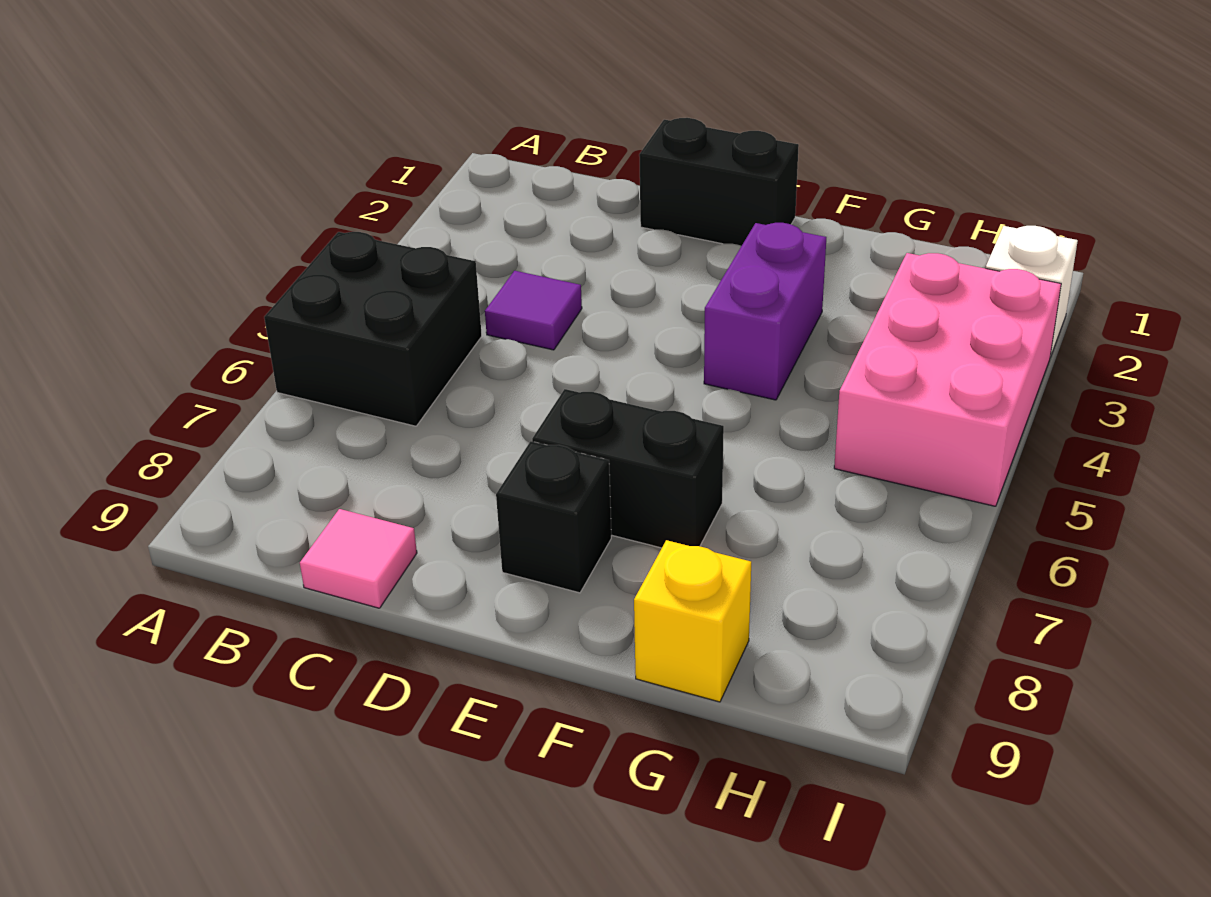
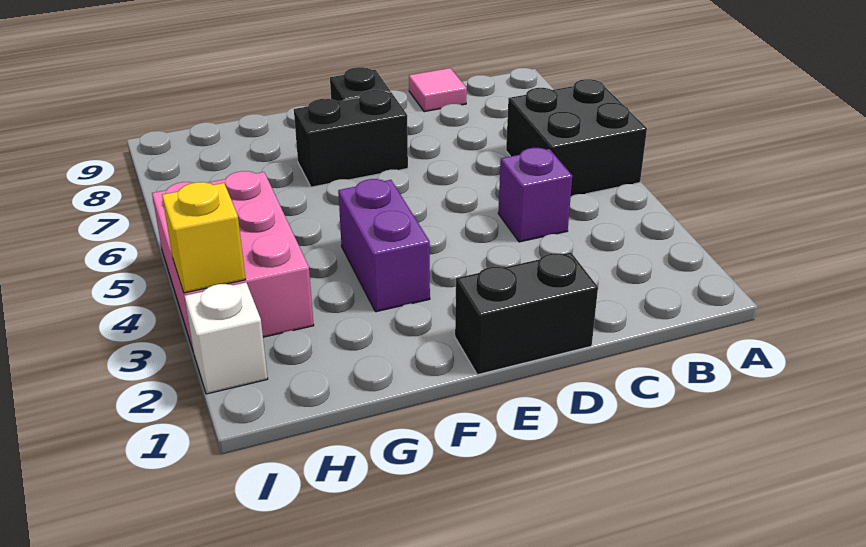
purple 1x1 tile [485,271,582,350] -> purple 1x1 brick [498,148,572,242]
yellow 1x1 brick [634,540,751,702] -> yellow 1x1 brick moved to [162,182,246,293]

